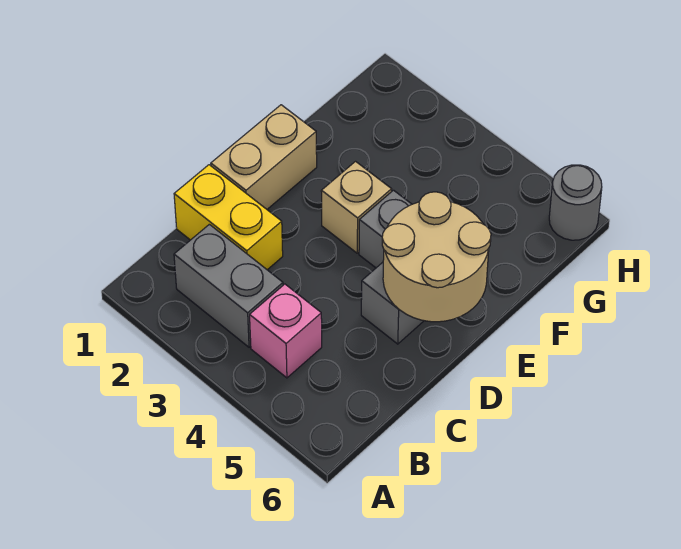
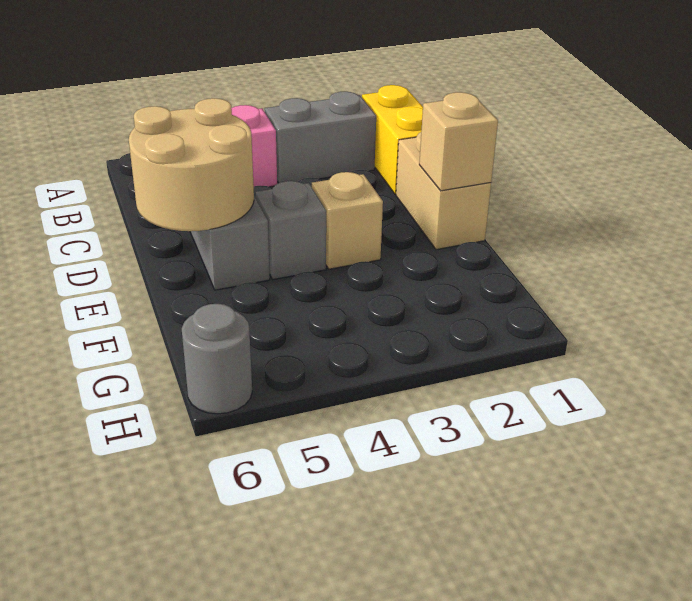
yellow 1x2 brick [174,165,283,270] -> yellow 1x2 brick turned to [362,85,423,194]
none -> tan 1x1 brick [419,92,498,191]

